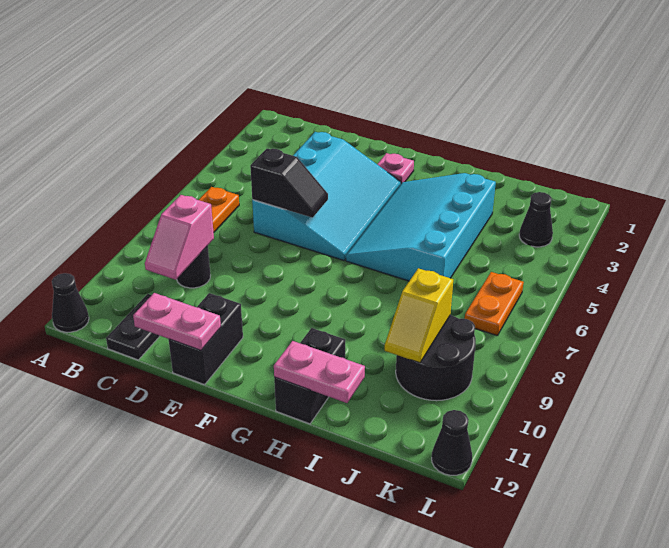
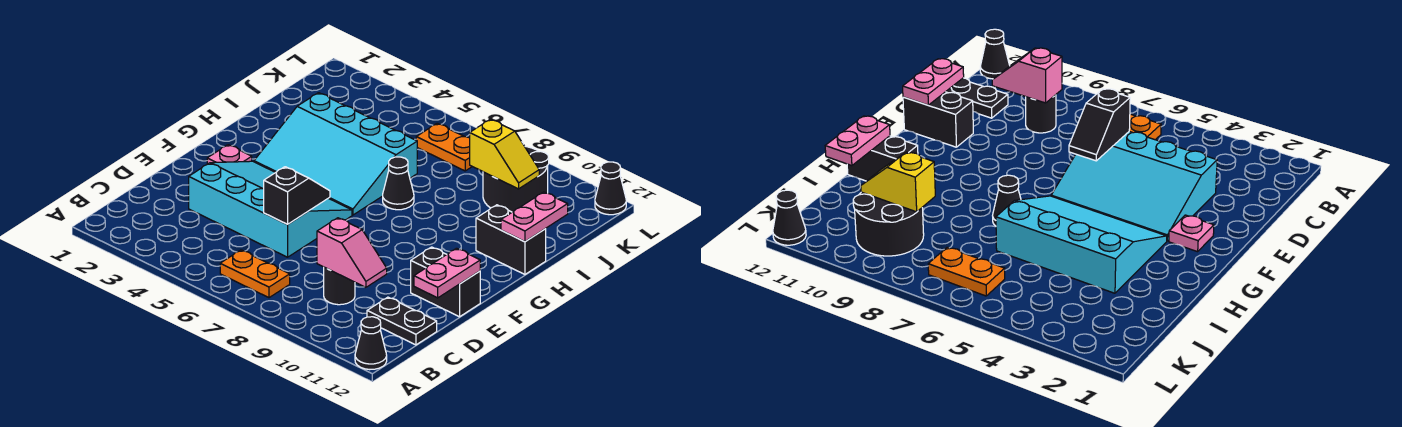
black 1x1 cone [519,192,553,247] -> black 1x1 cone moved to [383,157,414,210]

